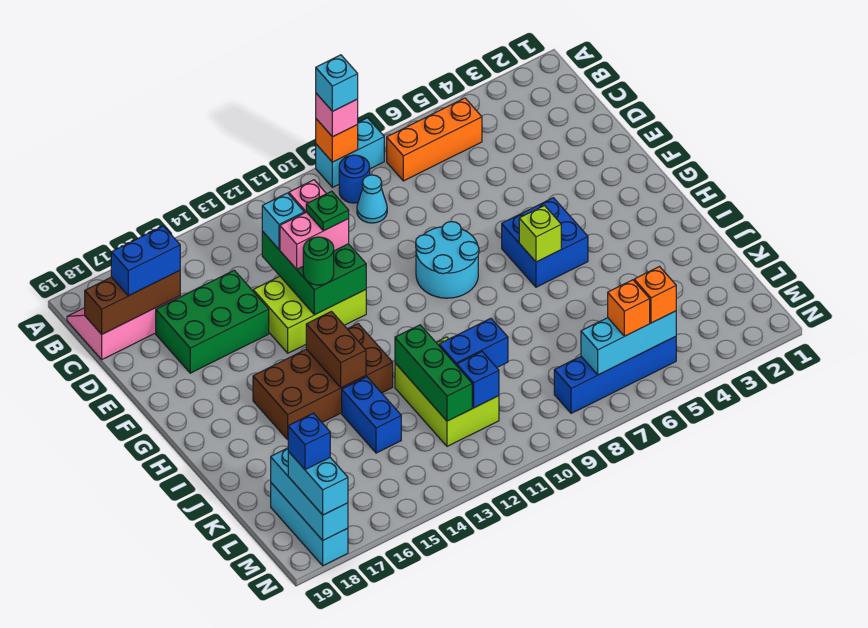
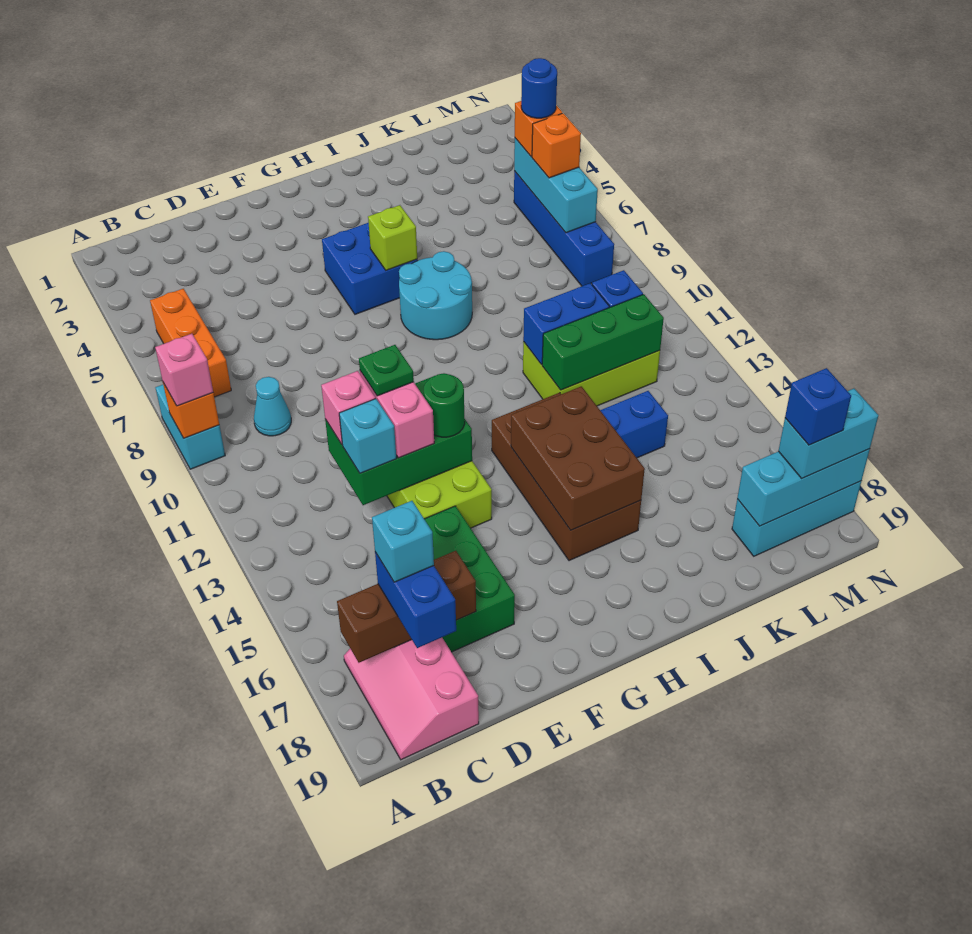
cyan 1x1 brick [316,55,358,111] -> cyan 1x1 brick moved to [372,501,434,582]
blue 1x1 round brick [339,155,370,203] -> blue 1x1 round brick moved to [521,58,557,118]
brown 1x3 brick [85,270,180,334] -> brown 1x3 brick turned to [337,551,476,663]
cyan 2x2 round brick [416,222,479,298] -> cyan 2x2 round brick moved to [399,251,472,340]
brown 1x2 brick [306,311,366,388] -> brown 2x3 brick [511,386,645,530]
blue 1x2 brick [439,318,508,367] -> blue 1x2 brick turned to [523,283,609,364]

